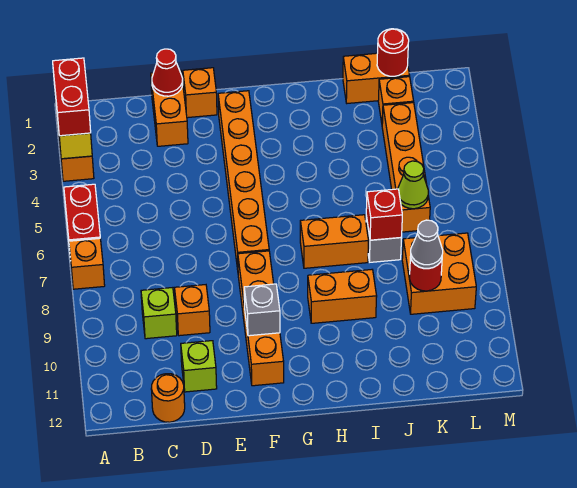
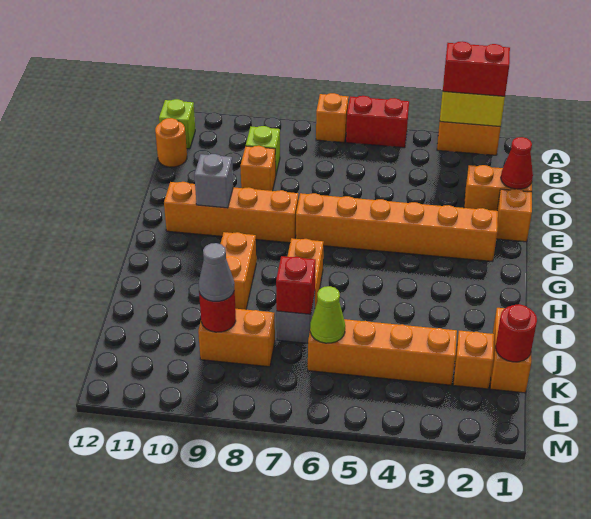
lime 1x1 brick [181,341,217,392] -> lime 1x1 brick moved to [159,99,195,149]
orange 2x2 brick [402,233,476,314] -> orange 1x2 brick [198,309,275,367]

